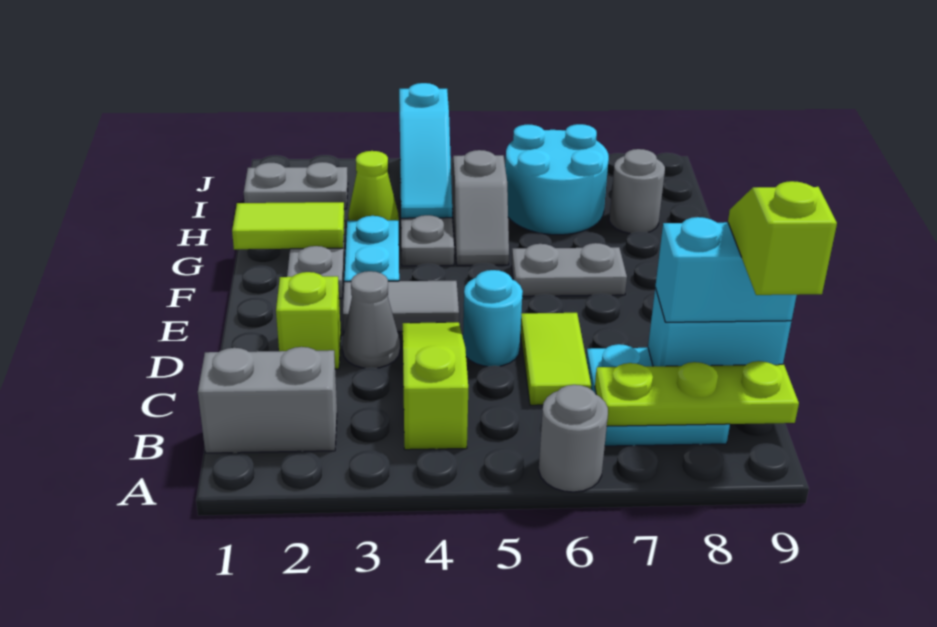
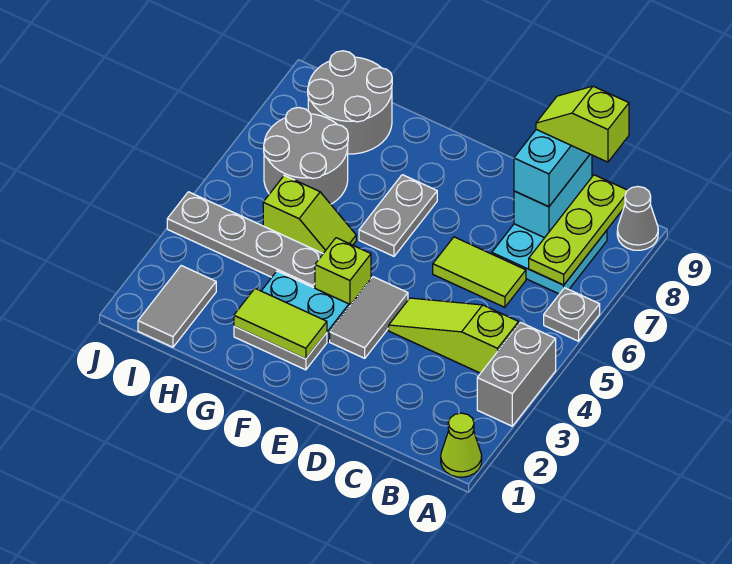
grey 1x1 round brick [539,385,608,492] -> grey 1x1 plate [544,288,600,341]
grey 1x2 brick [198,347,337,453] -> grey 1x2 brick moved to [477,323,556,426]
lime 1x1 brick [276,272,341,369] -> lime 1x1 brick moved to [315,238,371,306]
grey 1x1 cone [342,271,400,368] -> grey 1x1 cone moved to [617,186,658,250]
cyan 1x1 round brick [463,270,523,366] -> none
lime 1x2 tile [232,202,345,249] -> lime 1x2 tile turned to [234,289,327,359]
grey 1x2 slope [452,150,509,265] -> lime 1x2 slope [263,175,356,253]
lime 1x1 cone [348,151,399,221] -> lime 1x1 cone moved to [441,413,482,477]
cyan 1x3 slope [399,83,452,218] -> none
cyan 2x2 round brick [505,124,609,235] -> grey 2x2 round brick [264,107,348,204]
grey 1x1 round brick [609,149,665,234] -> grey 2x2 round brick [308,51,392,154]
grey 1x2 plate [244,162,348,209] -> grey 1x2 tile [138,266,216,347]

